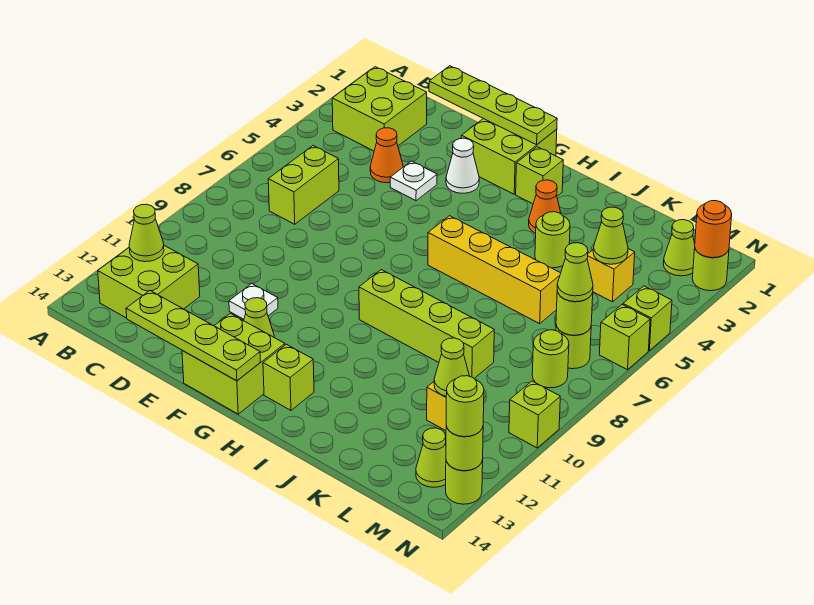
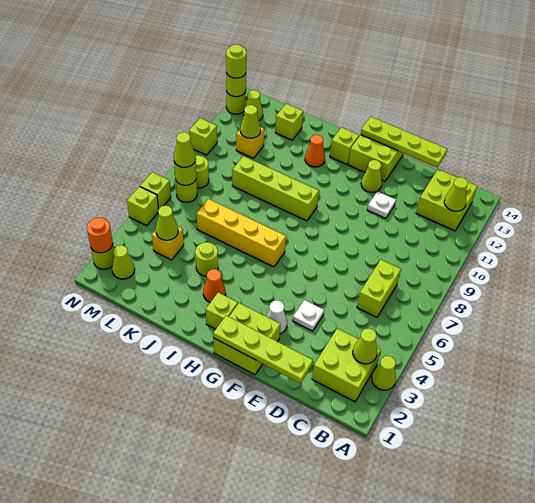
none -> lime 1x1 cone [372,356,396,390]
none -> lime 1x1 cone [353,328,377,364]
orange 1x1 cone [370,128,403,183] -> orange 1x1 cone moved to [305,135,325,167]
none -> lime 1x1 brick [275,104,303,140]

